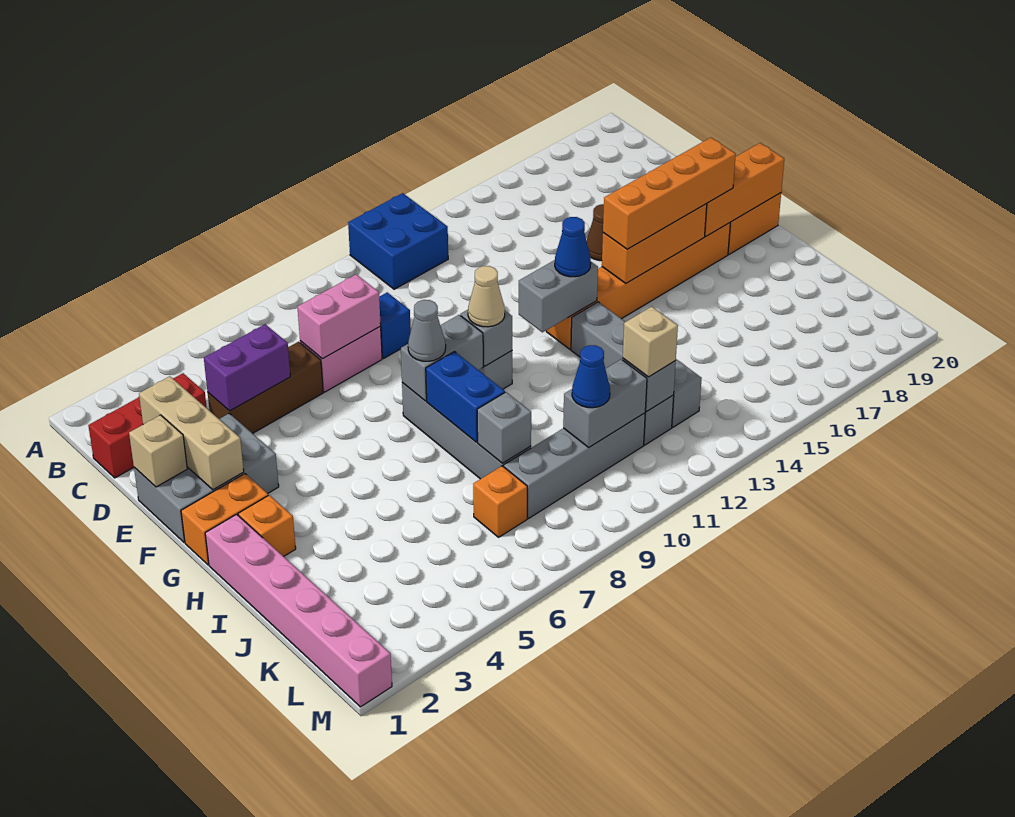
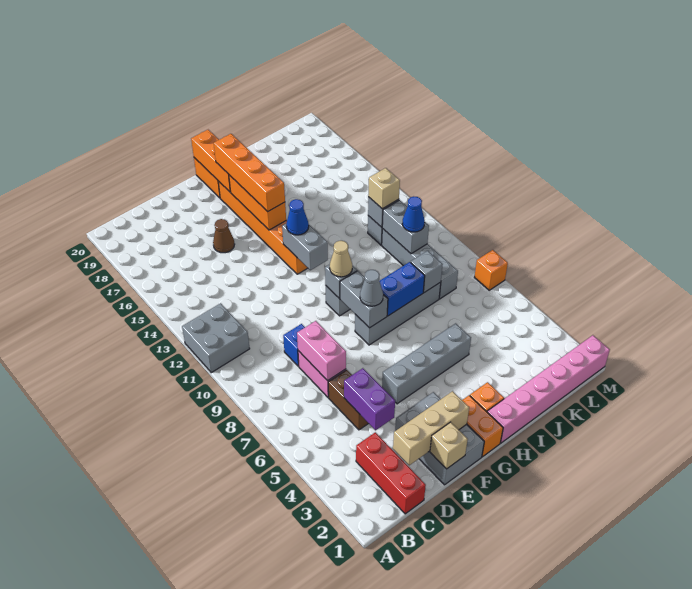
blue 2x2 brick [348,193,448,289] -> grey 2x2 brick [182,303,250,373]
brown 1x3 brick [208,342,323,434] -> brown 1x2 brick [328,370,369,430]
grey 1x4 brick [571,302,702,427] -> grey 1x4 brick moved to [382,323,471,404]
orange 1x1 brick [473,466,527,537] -> orange 1x1 brick moved to [474,250,508,290]

